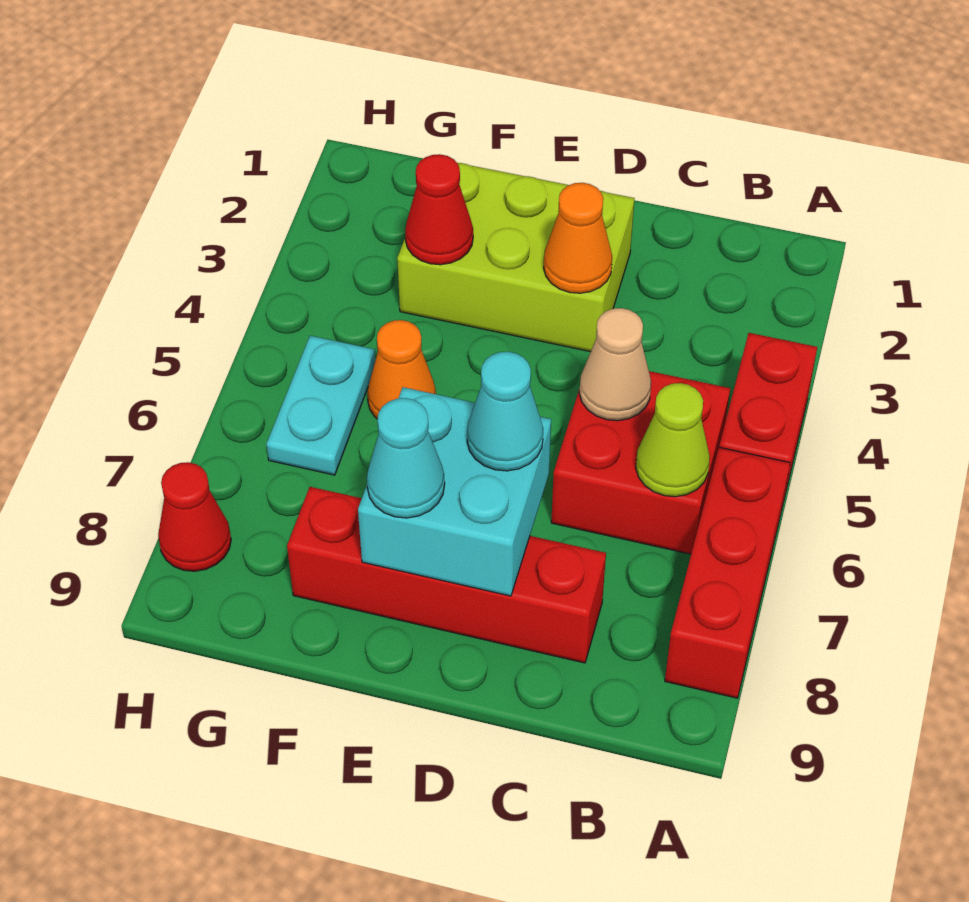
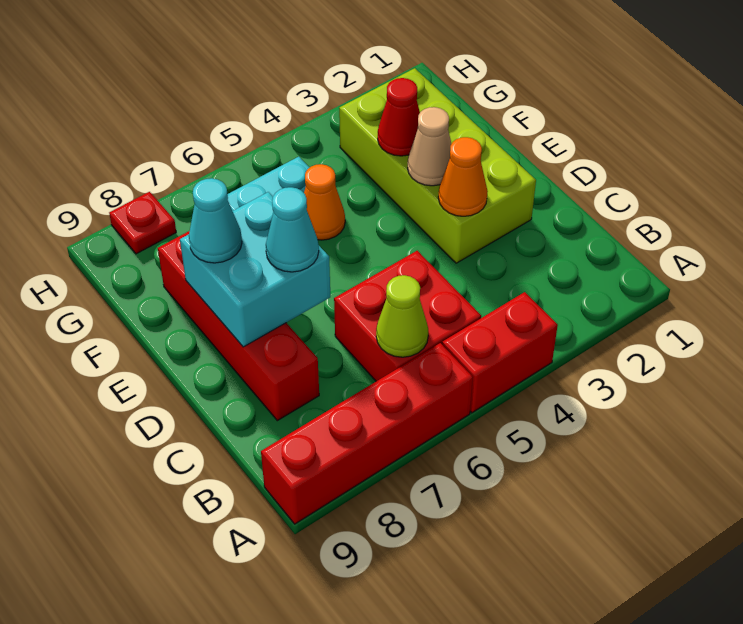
red 1x3 brick [665,447,790,698] -> red 1x4 brick [261,343,473,524]
tan 1x1 cone [579,308,651,421] -> tan 1x1 cone moved to [408,107,452,186]
lime 2x3 brick [397,163,635,352] -> lime 2x4 brick [339,68,536,263]
red 1x1 cone [158,462,231,571] -> red 1x1 plate [109,192,176,254]

